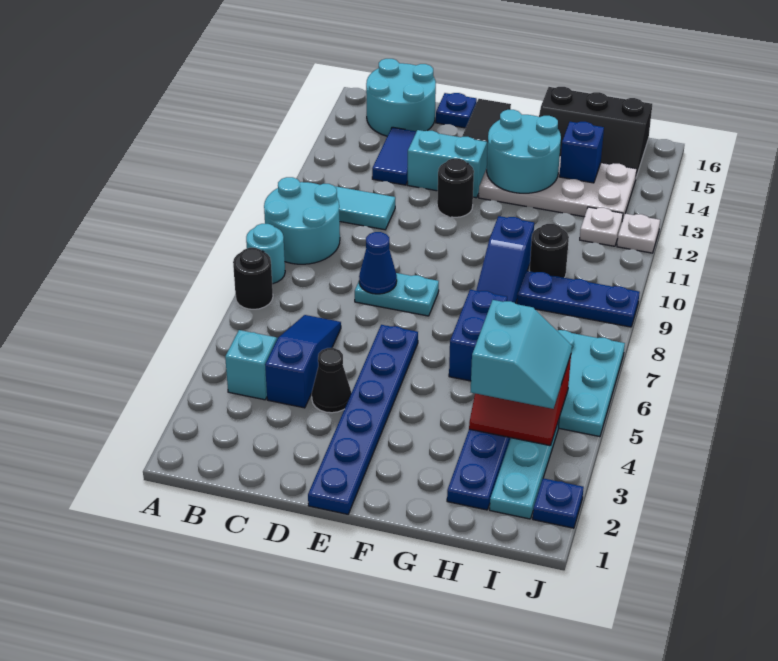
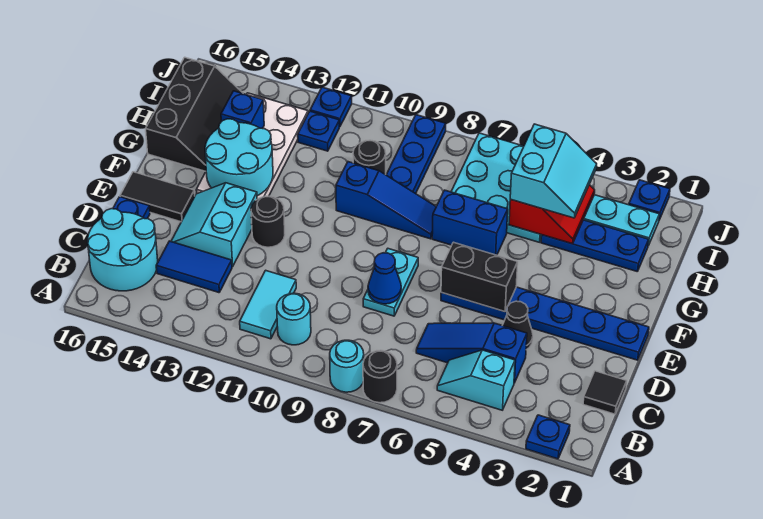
none -> blue 1x1 plate [526,415,570,459]
cyan 2x2 round brick [264,177,340,264] -> cyan 1x1 round brick [277,293,311,345]
none -> black 1x1 tile [583,371,627,414]
none -> black 1x2 brick [441,242,518,312]
cyan 2x2 slope [471,300,572,409] -> cyan 2x2 slope turned to [510,124,597,218]
white 1x1 plate [580,207,623,246] -> blue 1x1 plate [298,111,339,151]
white 1x1 plate [617,214,660,253] -> blue 1x1 plate [310,87,352,127]

